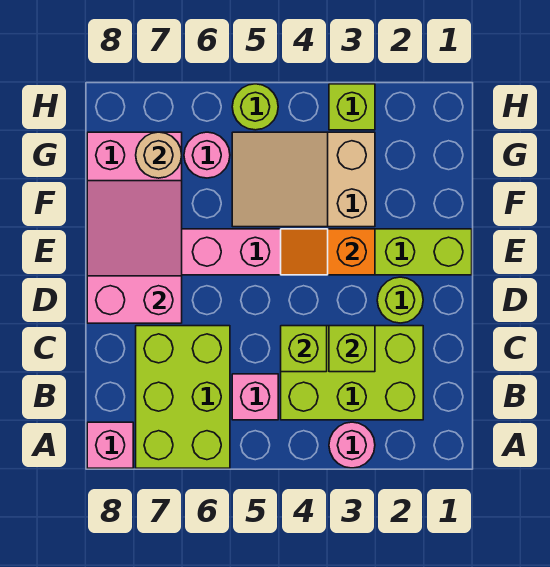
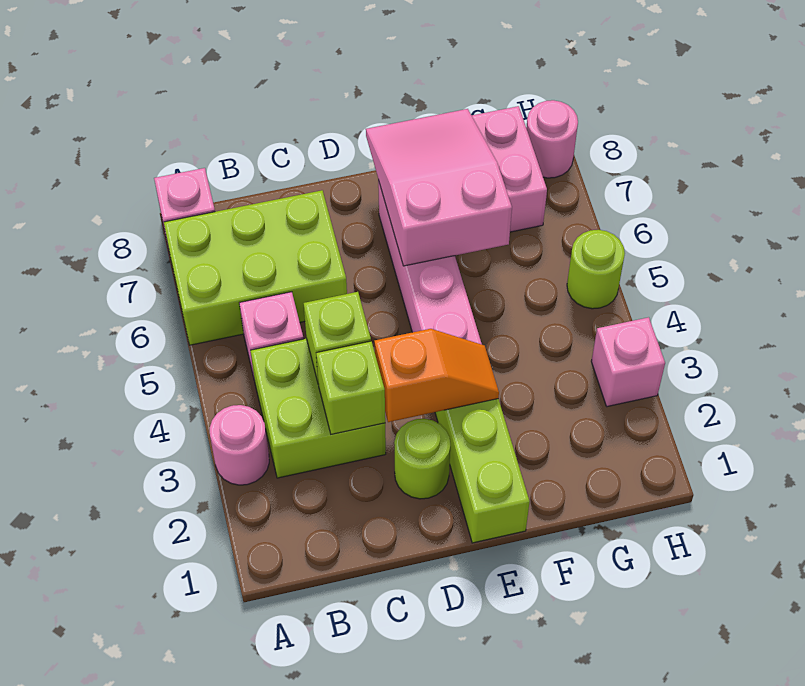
lime 2x3 brick [281,326,423,420] -> lime 2x2 brick [250,339,386,478]
pink 2x3 slope [87,181,182,323] -> pink 2x3 slope turned to [366,109,512,266]
orange 1x2 slope [281,229,375,275] -> orange 1x2 slope turned to [374,329,499,422]
tan 2x3 slope [232,132,375,227] -> none
pink 1x1 round brick [184,132,230,178] -> pink 1x1 round brick moved to [526,100,578,178]
tan 1x1 round brick [136,132,182,178] -> none
lime 1x1 brick [329,84,375,130] -> pink 1x1 brick [591,317,665,407]

